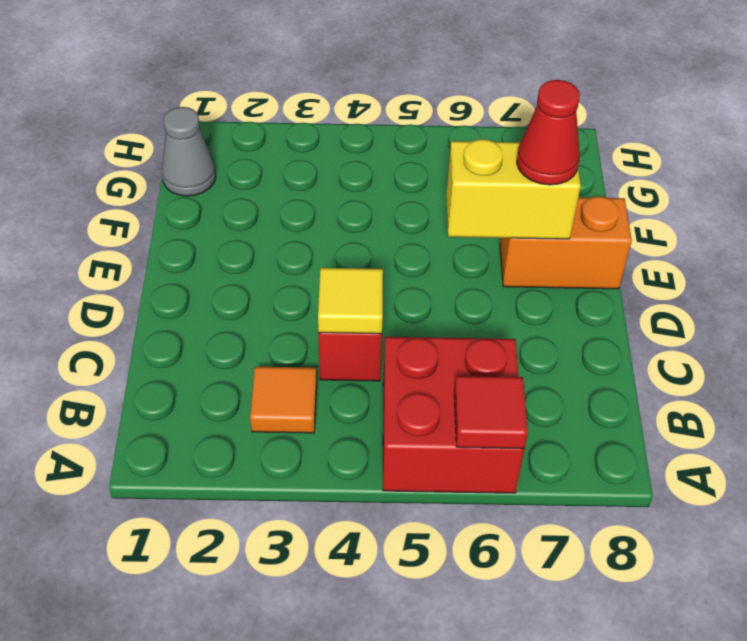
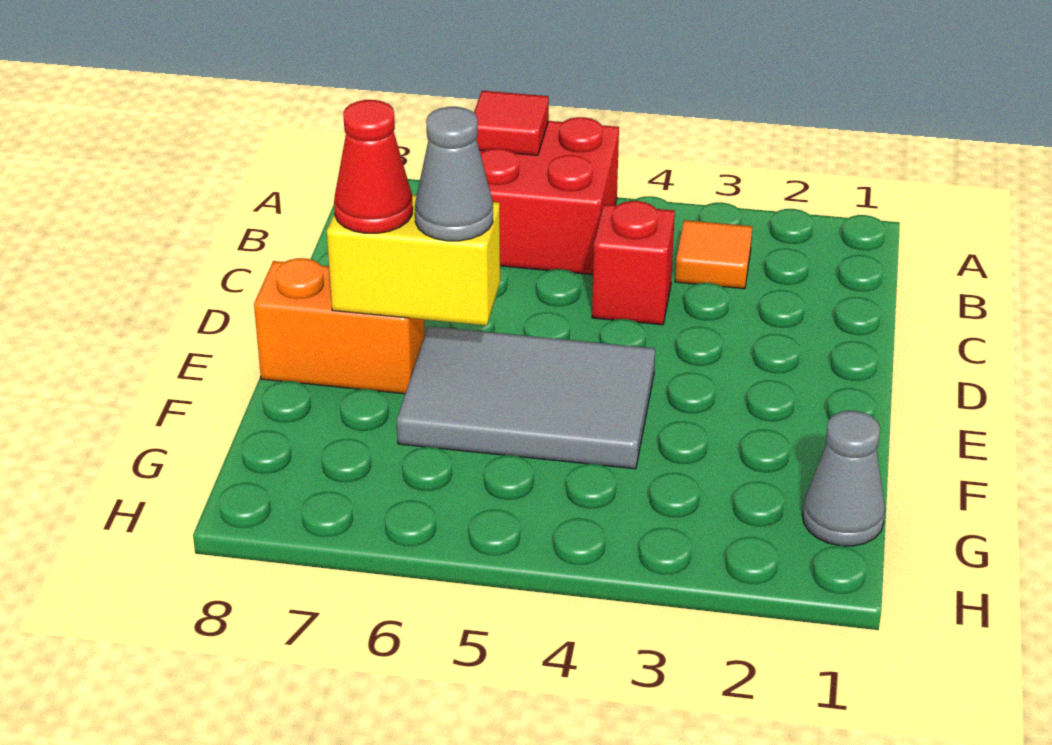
yellow 1x1 tile [318,268,383,334] -> none
none -> grey 2x3 tile [397,326,655,469]
none -> grey 1x1 cone [415,107,493,241]

